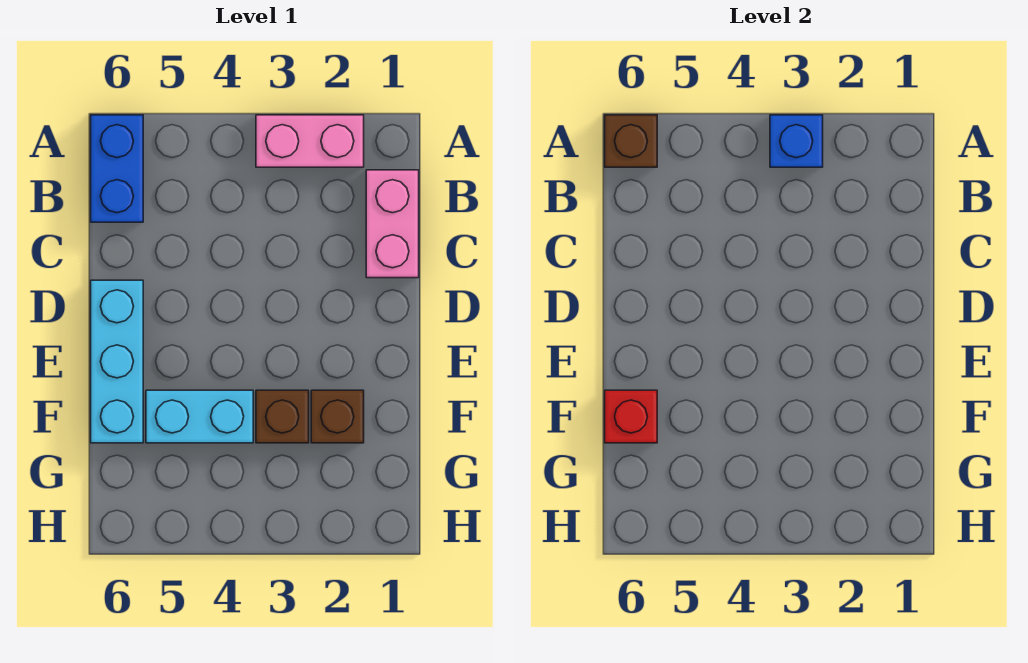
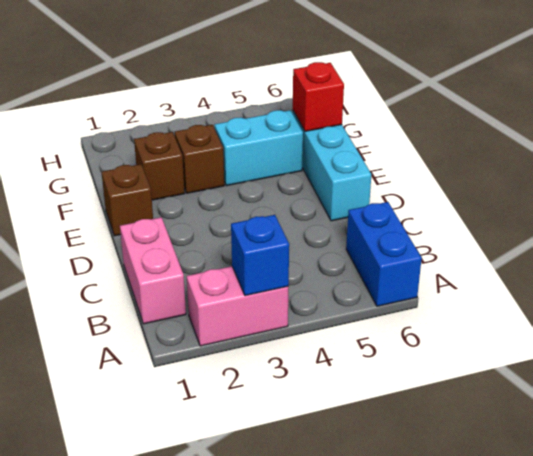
brown 1x1 brick [605,115,657,167] -> brown 1x1 brick moved to [101,164,153,236]

